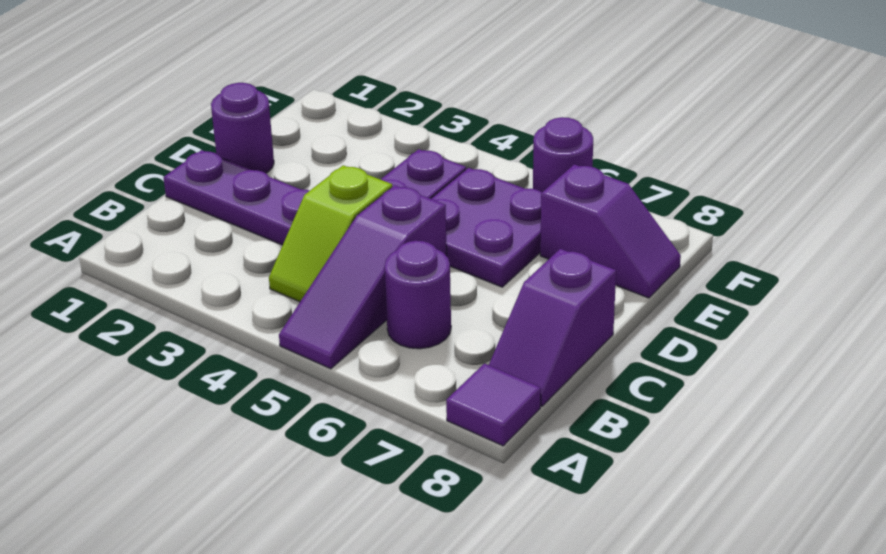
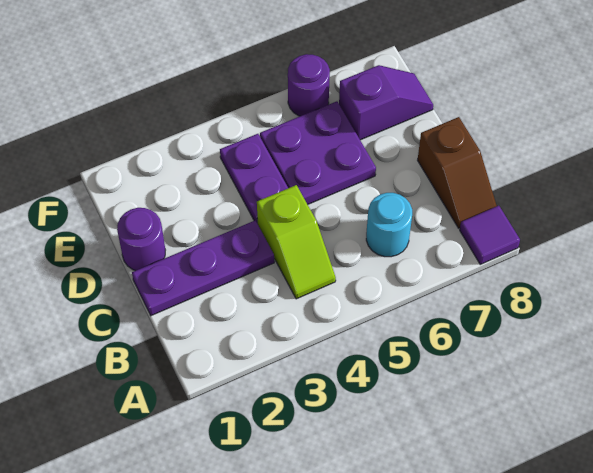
purple 1x3 slope [279,185,447,369] -> none
purple 1x1 round brick [384,241,451,349] -> cyan 1x1 round brick [366,193,412,257]
purple 1x2 slope [489,249,616,406] -> brown 1x2 slope [418,117,497,228]

